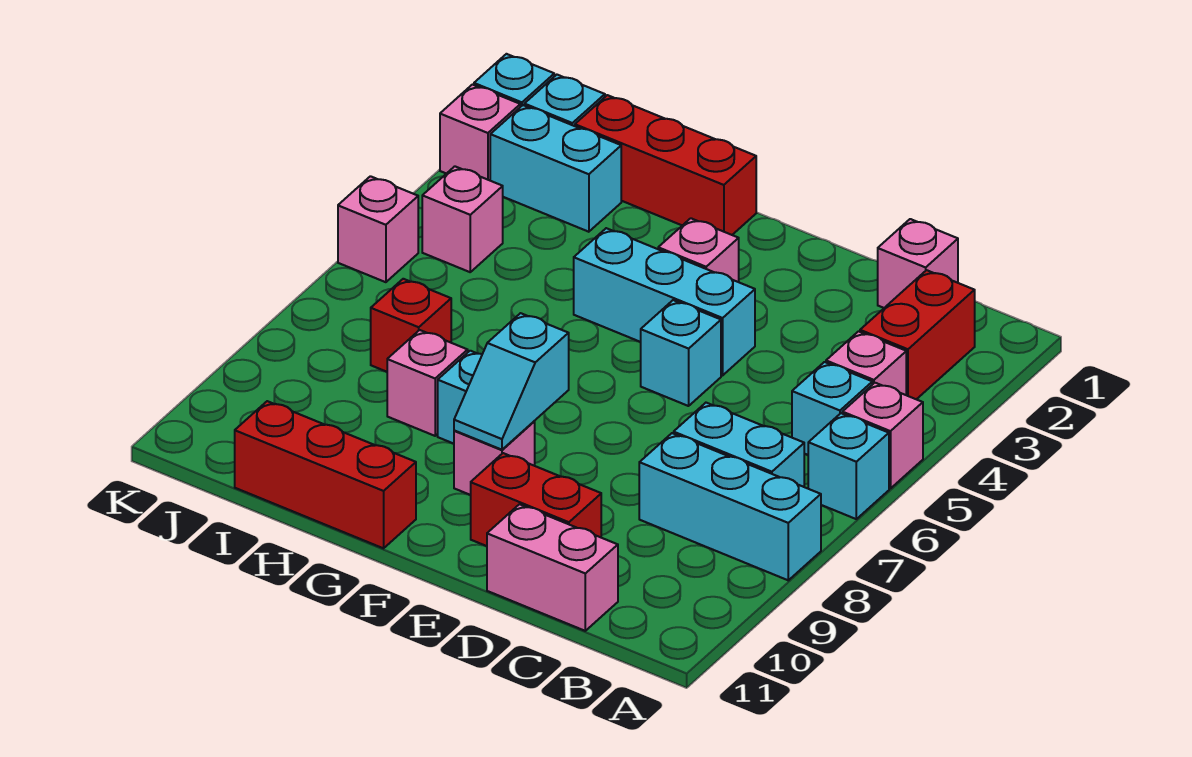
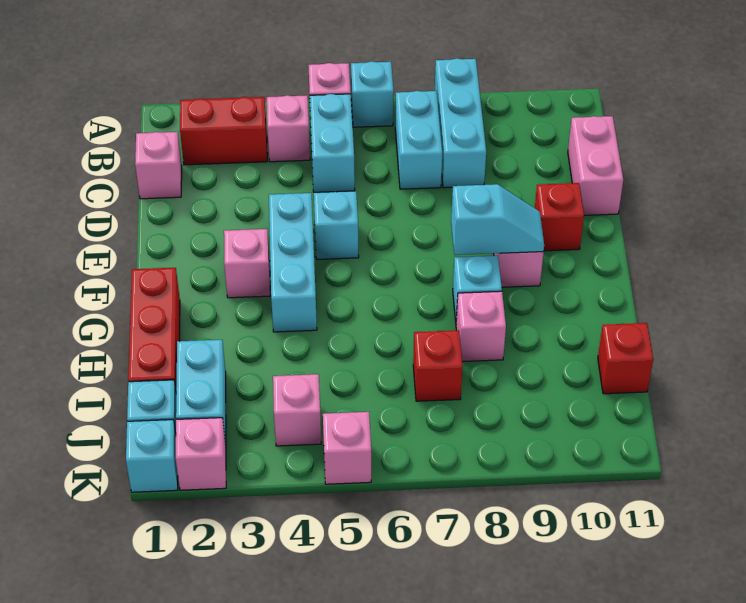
cyan 1x1 brick [792,362,872,455] -> cyan 1x2 brick [310,94,355,192]
red 1x2 brick [471,453,601,546] -> red 1x1 brick [535,183,584,251]
red 1x3 brick [235,401,416,548] -> red 1x1 brick [598,323,653,394]

